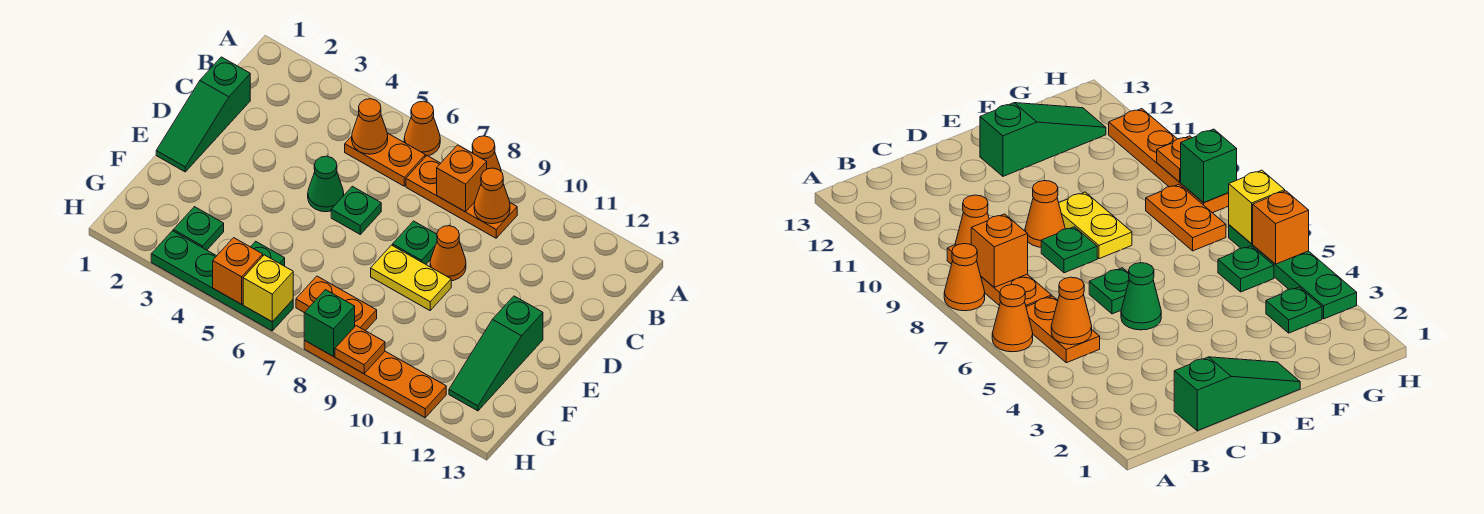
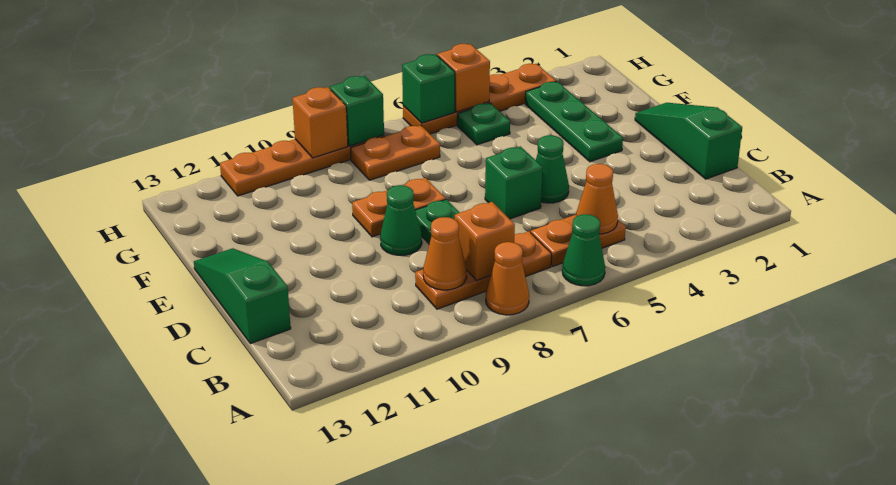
orange 1x1 cone [404,101,440,156] -> green 1x1 cone [562,214,605,286]
green 1x1 plate [331,186,381,234] -> green 1x1 brick [485,147,542,219]
orange 1x1 cone [430,226,466,281] -> green 1x1 cone [380,185,422,255]
yellow 1x2 plate [371,245,451,310] -> orange 1x2 plate [352,178,446,237]
green 1x3 slope [449,296,543,411] -> green 1x3 slope moved to [194,248,291,344]
green 1x1 plate [173,207,224,250] -> green 1x3 plate [525,82,623,162]
green 1x4 plate [151,231,293,331] -> orange 1x4 plate [403,64,556,134]
yellow 1x1 brick [243,255,293,322] -> green 1x1 brick [402,54,455,123]
orange 1x1 plate [335,326,385,374] -> orange 1x1 brick [292,87,348,158]

